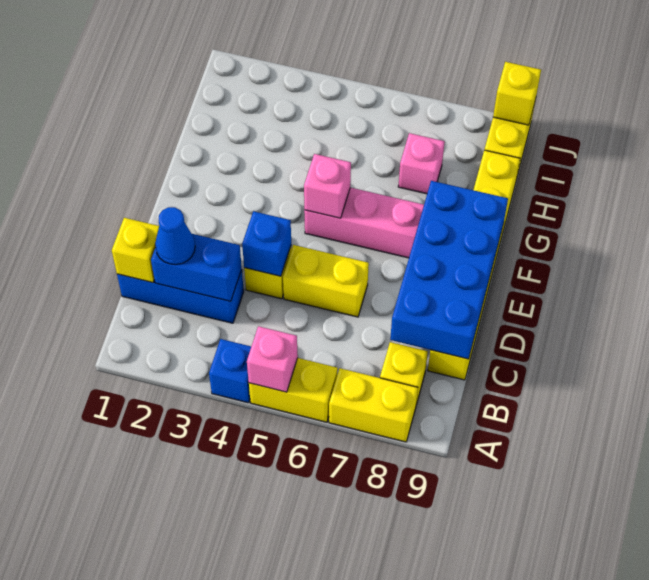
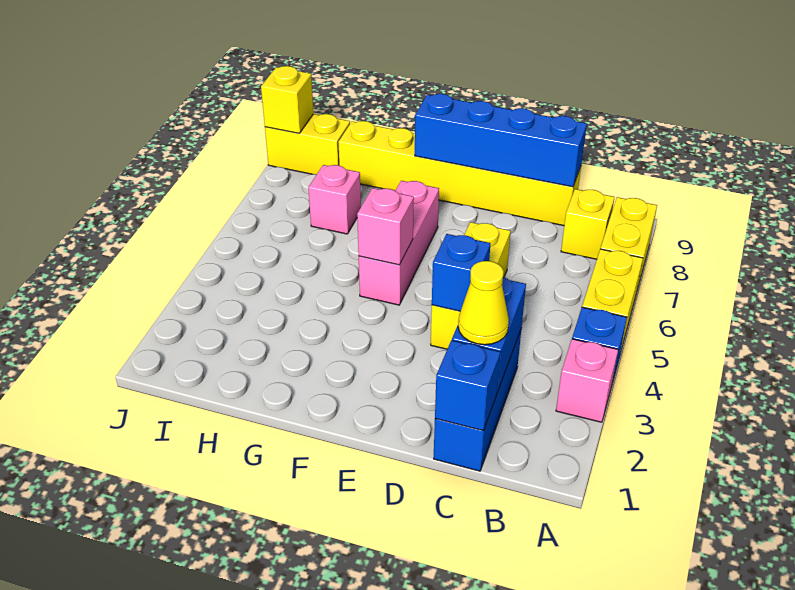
pink 1x1 brick [247,326,298,392] -> pink 1x1 brick moved to [556,339,618,422]
yellow 1x1 brick [112,218,159,283] -> blue 1x1 brick [435,340,500,430]
blue 1x1 cone [155,207,195,265] -> yellow 1x1 cone [458,261,509,345]
blue 2x4 brick [390,181,508,359] -> blue 1x4 brick [415,94,587,187]

